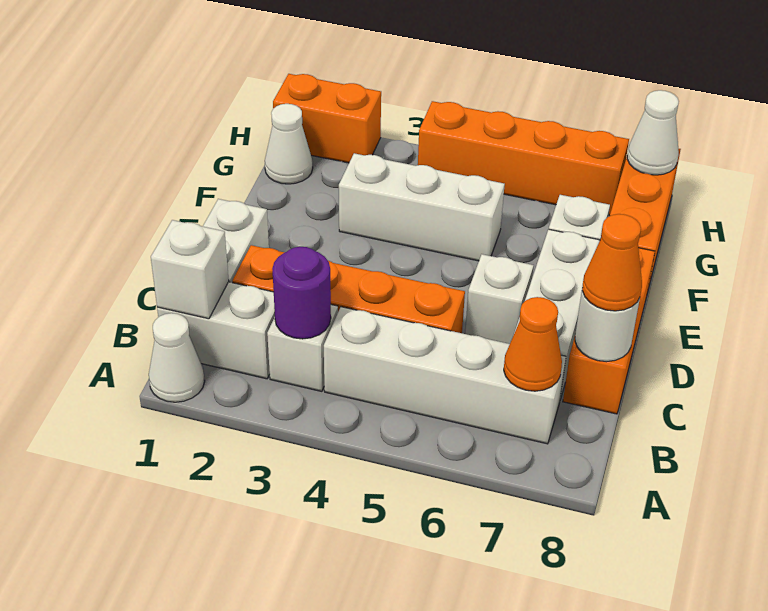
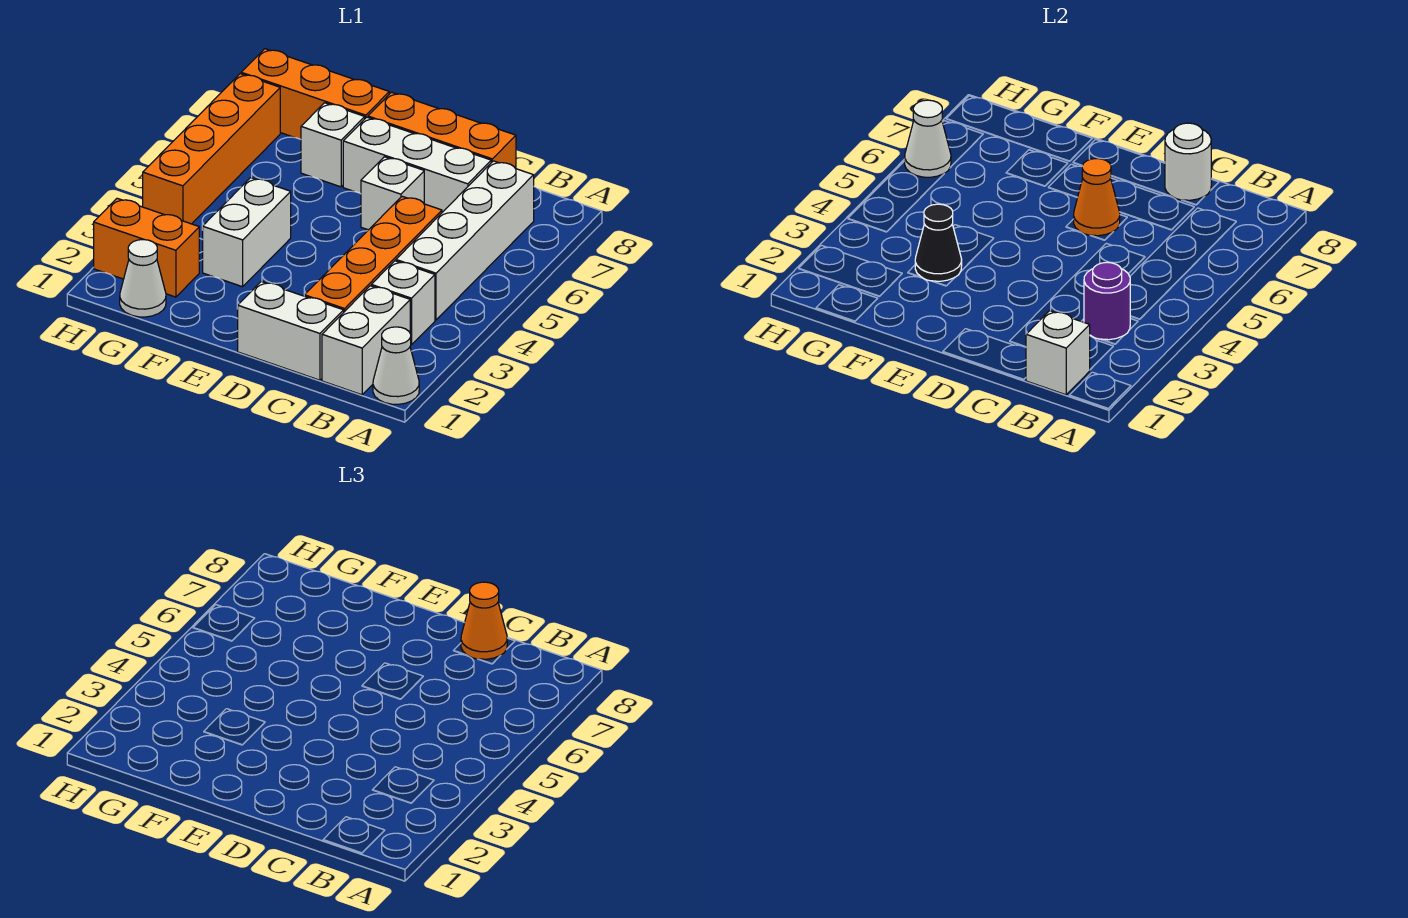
orange 1x1 cone [504,297,562,391] -> orange 1x1 cone moved to [1074,159,1120,236]
white 1x3 brick [339,153,505,261] -> white 1x2 brick [203,178,291,287]
none -> black 1x1 cone [915,204,962,281]
orange 1x2 brick [273,74,381,163] -> orange 1x2 brick turned to [94,198,199,297]
white 1x1 cone [627,90,679,175] -> white 1x1 cone moved to [905,100,951,177]

